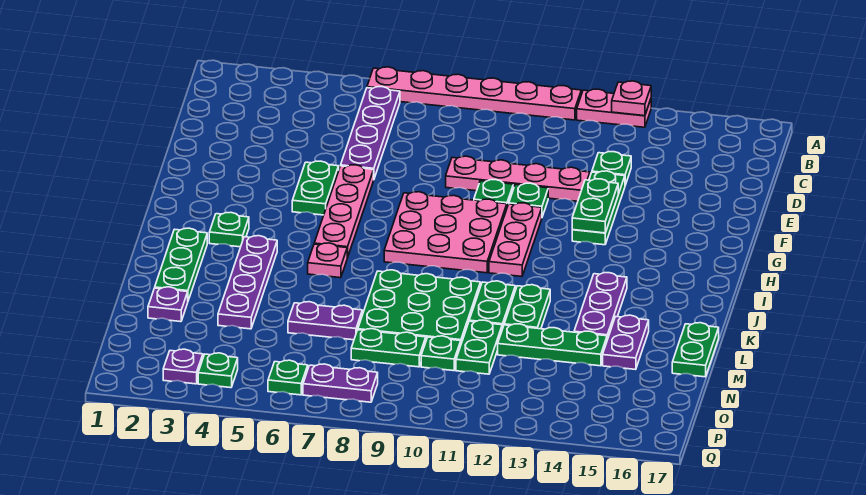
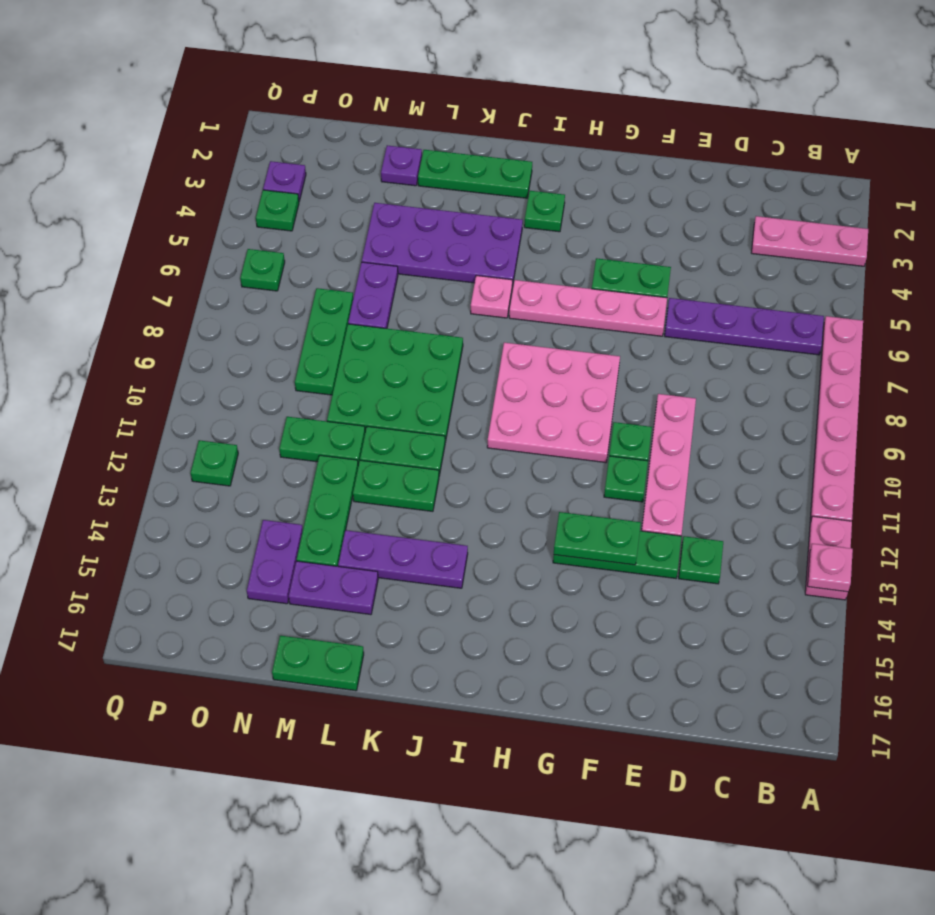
pink 1x3 plate [489,203,542,276] -> pink 1x3 plate moved to [752,216,868,266]
purple 1x4 plate [218,236,277,329] -> purple 2x4 plate [362,203,523,287]
green 1x2 plate [351,329,426,367] -> green 1x3 plate [295,288,353,395]
green 1x1 plate [421,336,461,371] -> green 1x1 plate moved to [191,440,238,486]
purple 1x2 plate [303,364,378,402] -> purple 1x2 plate moved to [247,520,303,604]

